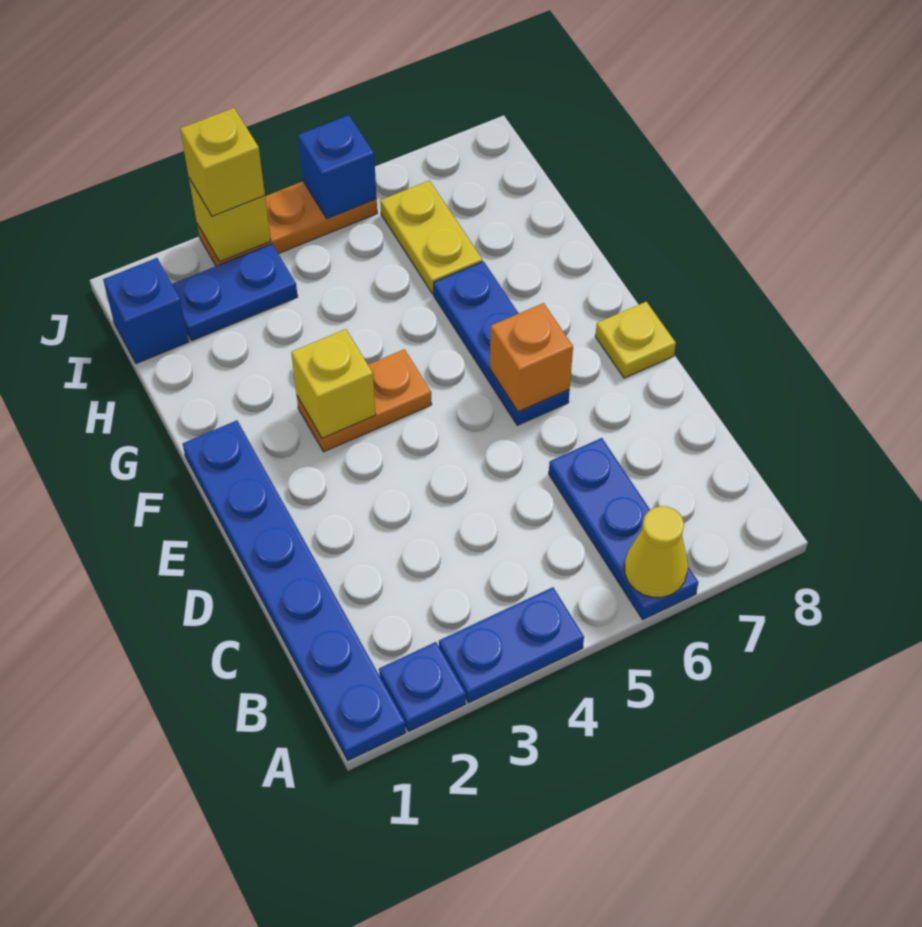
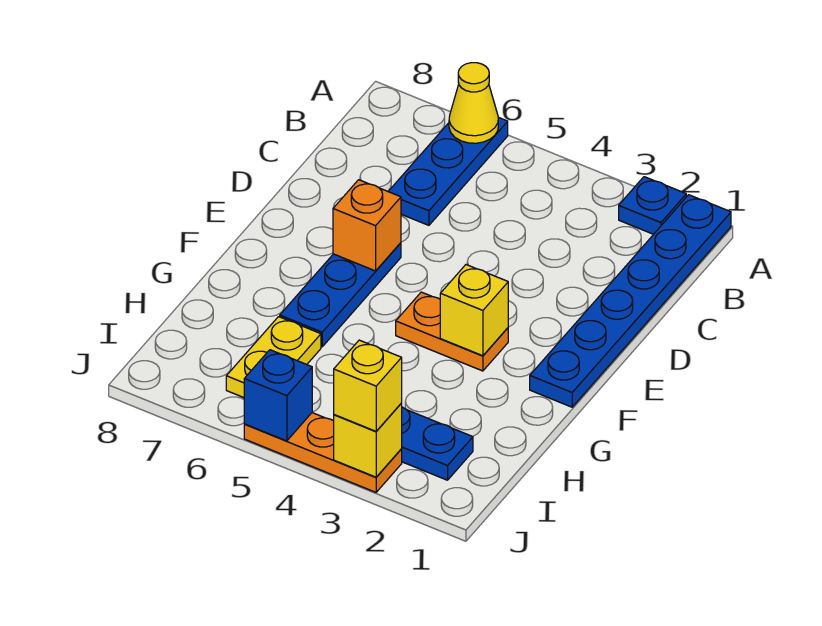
blue 1x2 plate [439,587,584,703] -> none
yellow 1x1 plate [595,302,676,378] -> none
blue 1x1 brick [103,258,189,364] -> none

